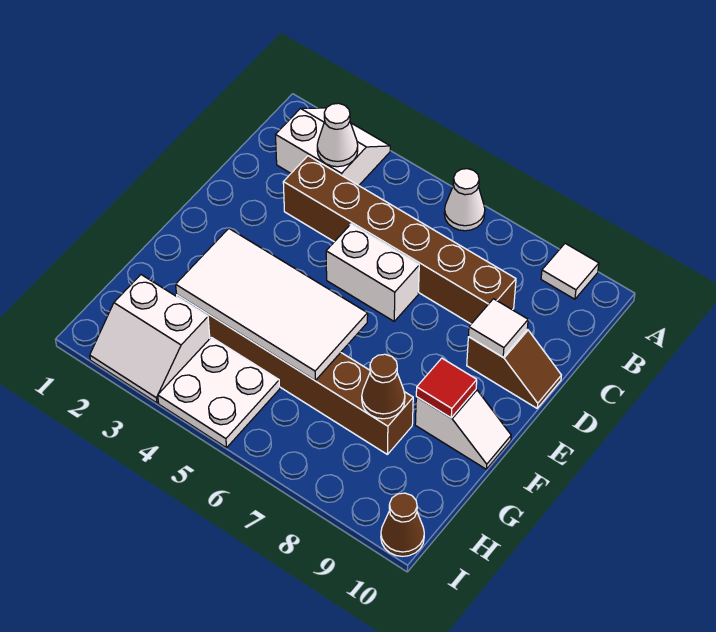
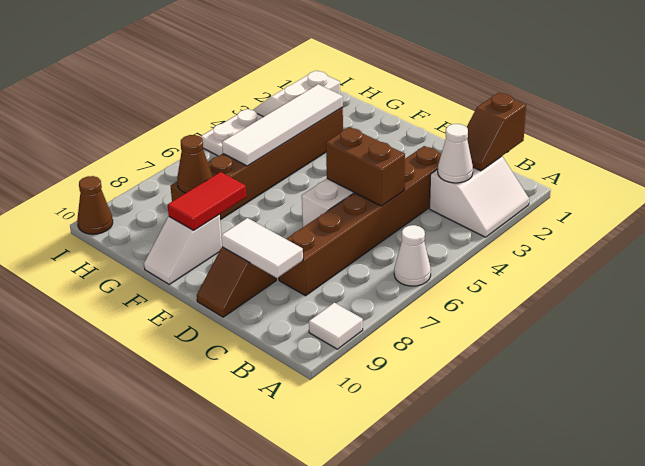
none -> brown 1x2 slope [467,93,526,171]
none -> brown 1x2 brick [326,127,405,206]
white 1x1 tile [468,299,528,357] -> white 1x2 tile [221,218,303,278]
white 2x4 tile [176,229,368,380] -> white 1x4 tile [222,84,343,166]
red 1x1 tile [416,358,477,418] -> red 1x2 tile [168,172,246,230]

